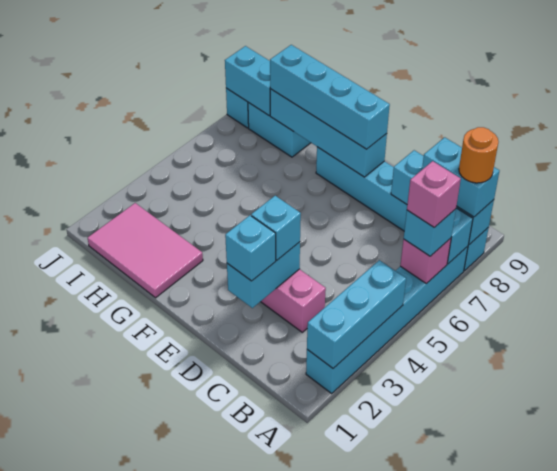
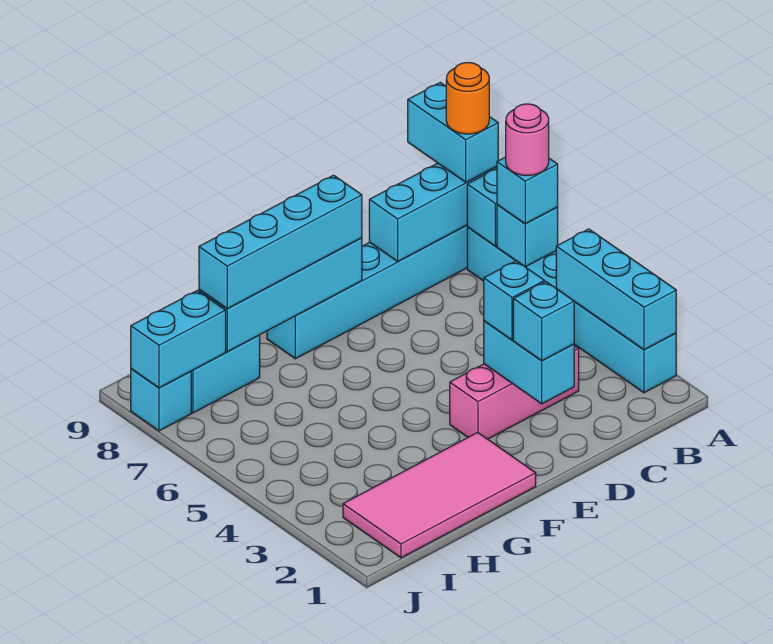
pink 1x1 brick [400,238,451,284] -> cyan 1x1 brick [497,205,558,267]
pink 1x1 brick [407,161,461,227] -> pink 1x1 round brick [506,104,549,175]
cyan 1x2 brick [422,137,499,217] -> cyan 1x2 brick turned to [408,82,498,182]
pink 2x3 tile [88,203,203,298] -> pink 2x4 tile [343,432,536,558]

